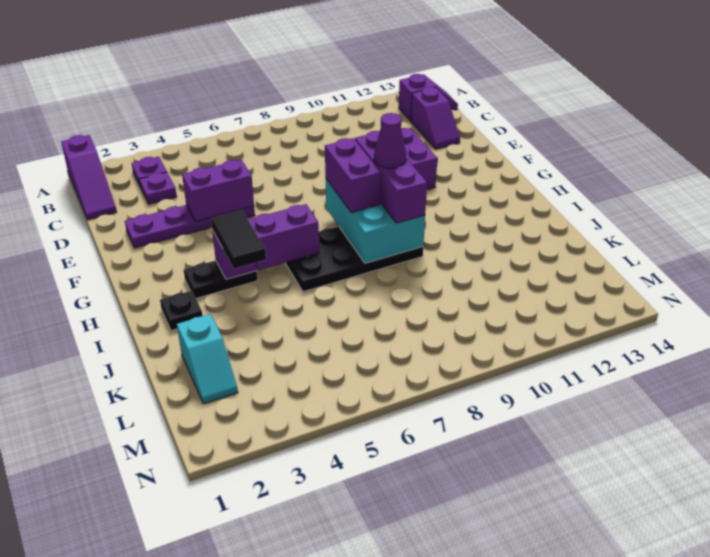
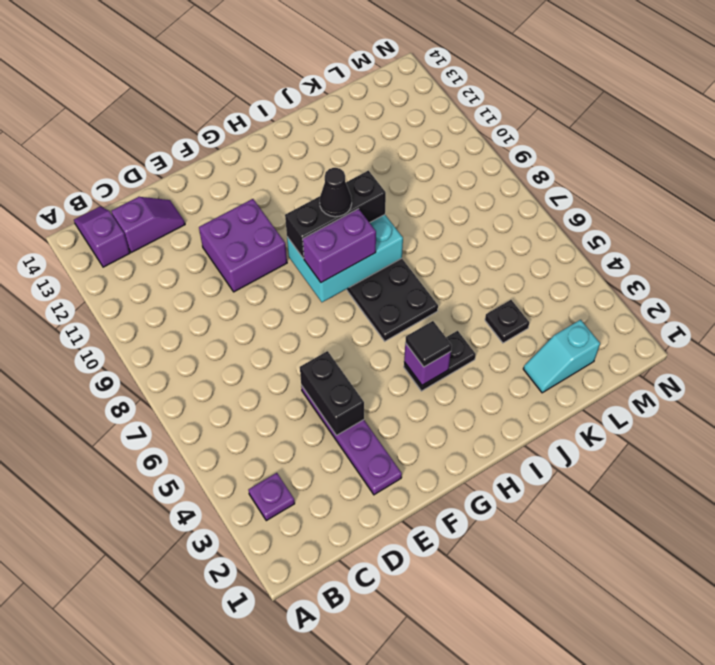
purple 1x3 slope [61,135,117,219] -> none
purple 1x1 plate [139,172,177,204] -> none
purple 1x2 brick [182,160,254,221] -> black 1x2 brick [300,351,364,436]
purple 1x3 brick [355,131,427,223] -> black 1x3 brick [285,171,386,258]
black 1x2 plate [184,261,258,298] -> black 1x2 plate turned to [404,331,476,391]
black 1x2 tile [211,210,266,269] -> black 1x1 tile [405,321,452,367]
purple 1x2 brick [248,204,319,270] -> none
purple 1x1 cone [374,113,406,168] -> black 1x1 cone [320,168,352,217]
black 1x1 plate [160,291,203,331] -> black 1x1 plate moved to [485,300,529,343]
cyan 1x2 slope [177,314,238,404] -> cyan 1x2 slope turned to [523,320,600,393]

